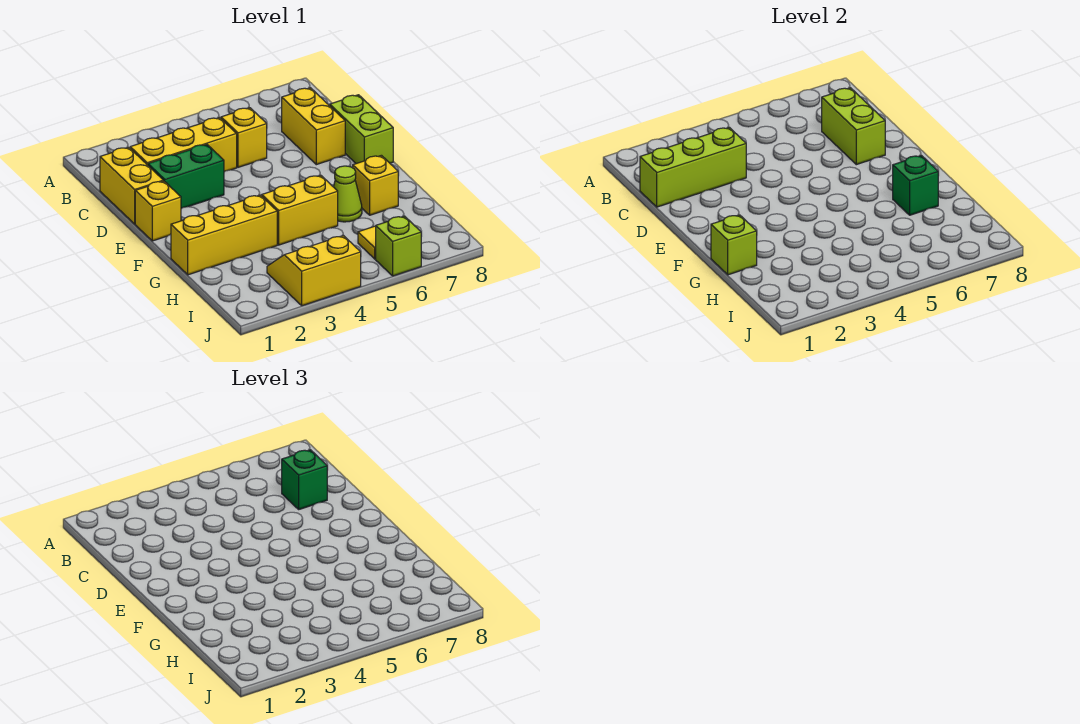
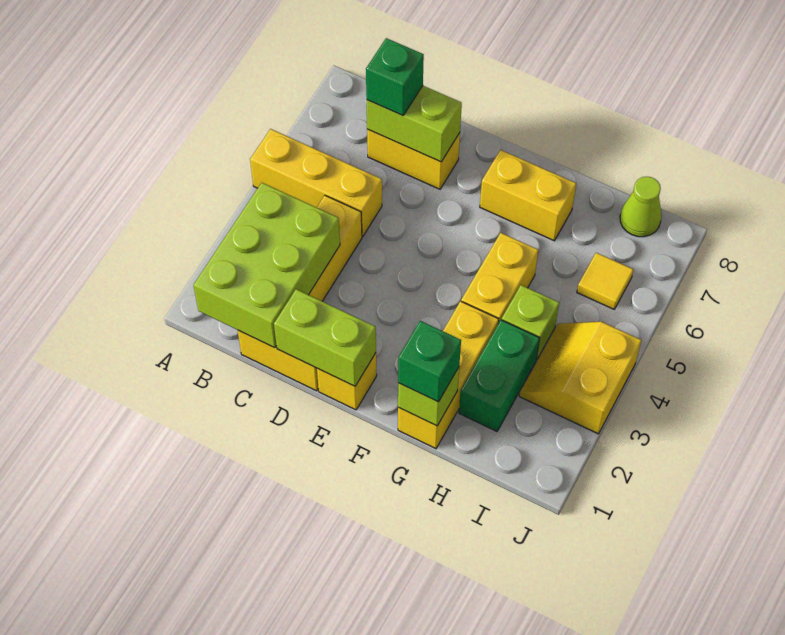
lime 1x3 brick [640,127,746,207] -> lime 2x3 brick [193,183,340,348]
yellow 1x1 brick [221,108,267,167] -> yellow 1x3 brick [250,129,382,237]
green 1x2 brick [148,144,224,209] -> green 1x2 brick moved to [459,320,539,431]
lime 1x2 brick [330,95,393,164] -> lime 1x2 brick moved to [274,289,376,386]
lime 1x1 cone [334,166,362,222] -> lime 1x1 cone moved to [620,177,662,237]
yellow 1x1 brick [353,155,398,215] -> yellow 1x2 brick [480,150,576,241]
green 1x1 brick [893,155,938,215] -> green 1x1 brick moved to [398,321,461,402]
lime 1x1 brick [376,216,421,276] -> lime 1x1 brick moved to [502,285,559,360]

